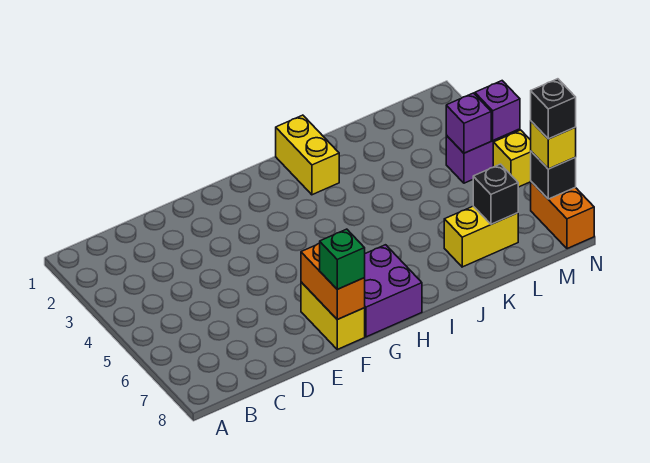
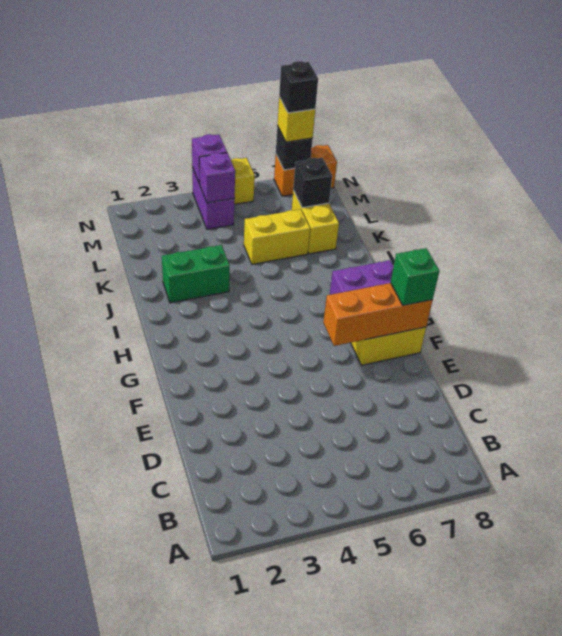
orange 1x2 brick [301,243,365,319] -> orange 1x3 brick [323,283,433,346]
yellow 1x2 brick [276,115,339,195] -> yellow 1x2 brick moved to [244,209,310,264]
none -> green 1x2 brick [162,245,230,303]

